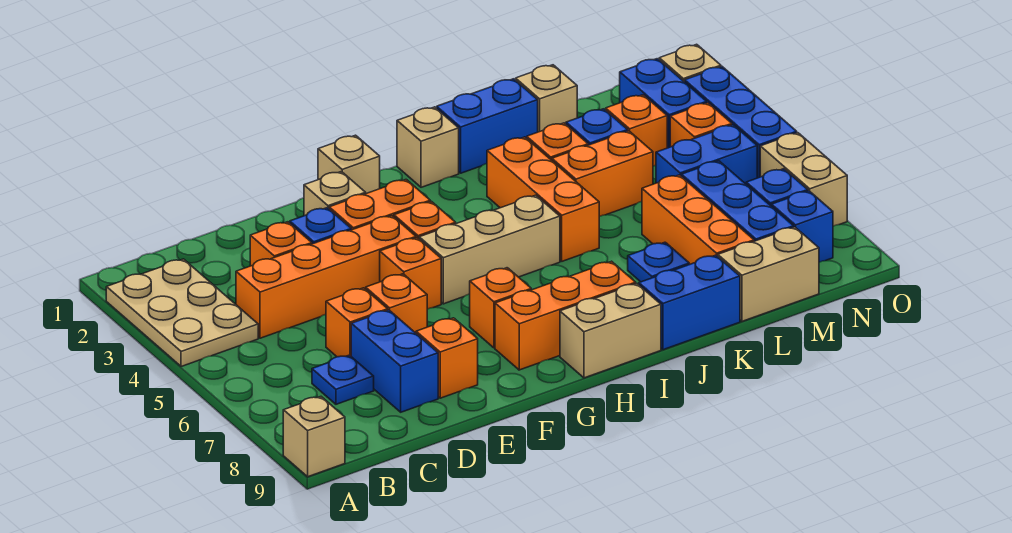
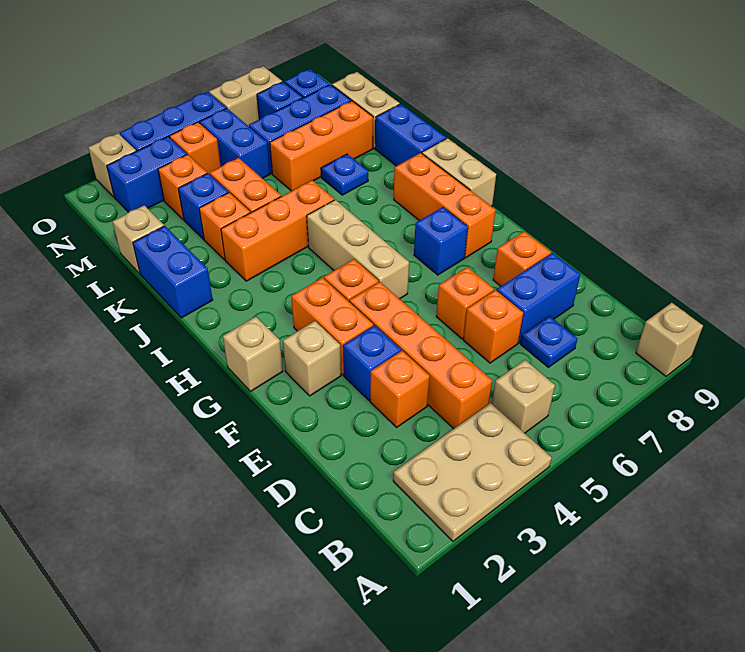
orange 1x1 brick [380,238,441,309] -> none
orange 1x1 brick [470,268,531,348] -> blue 1x1 brick [414,207,468,275]
tan 1x1 brick [397,107,459,187] -> tan 1x1 brick moved to [492,360,555,433]

